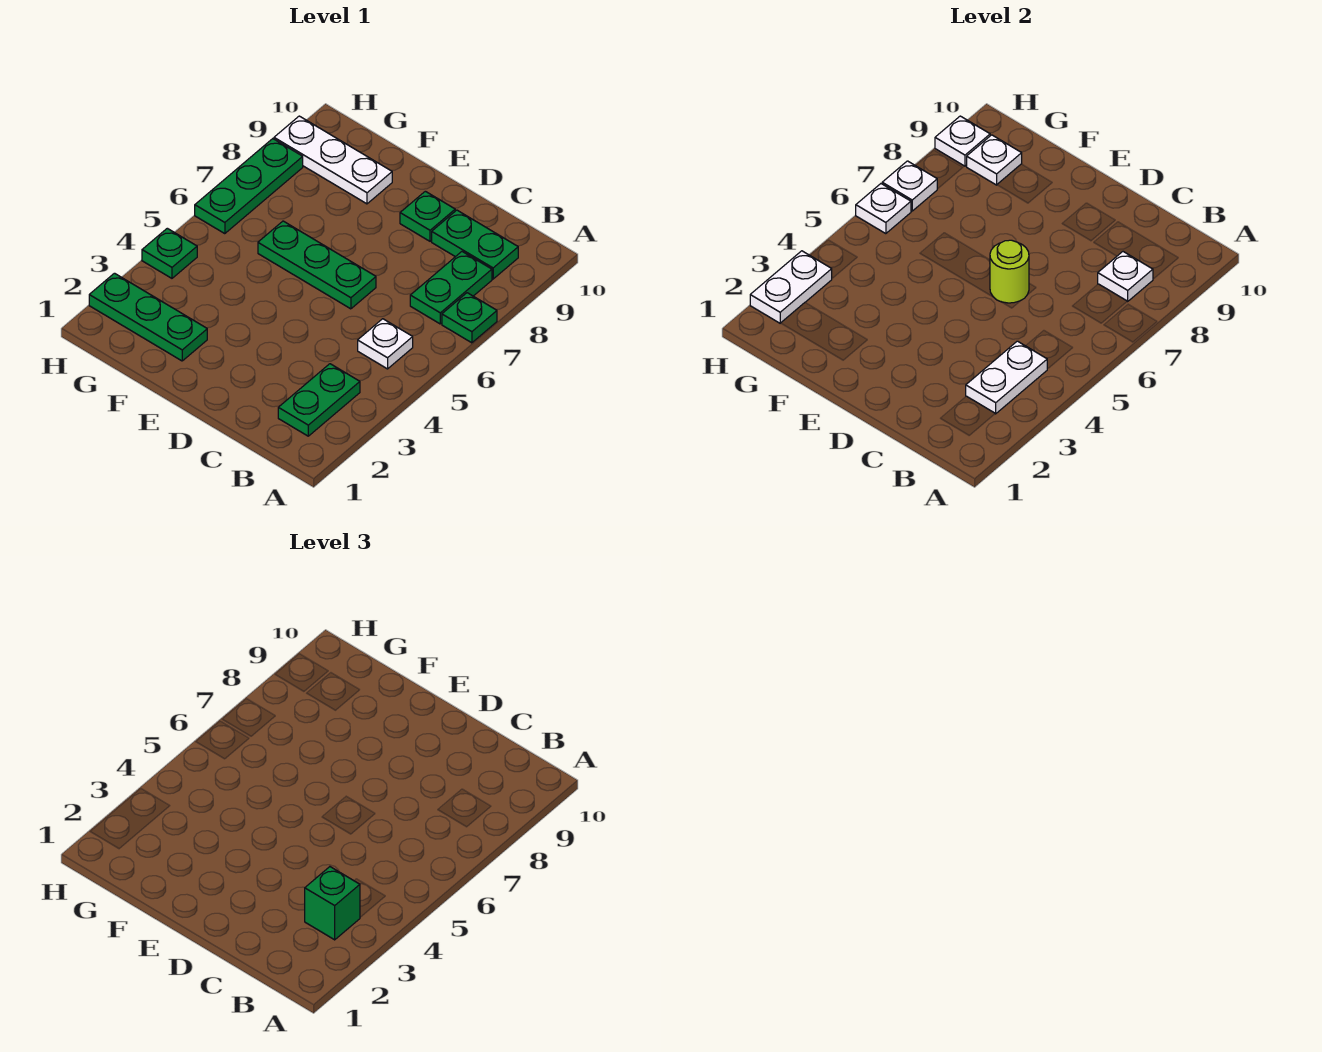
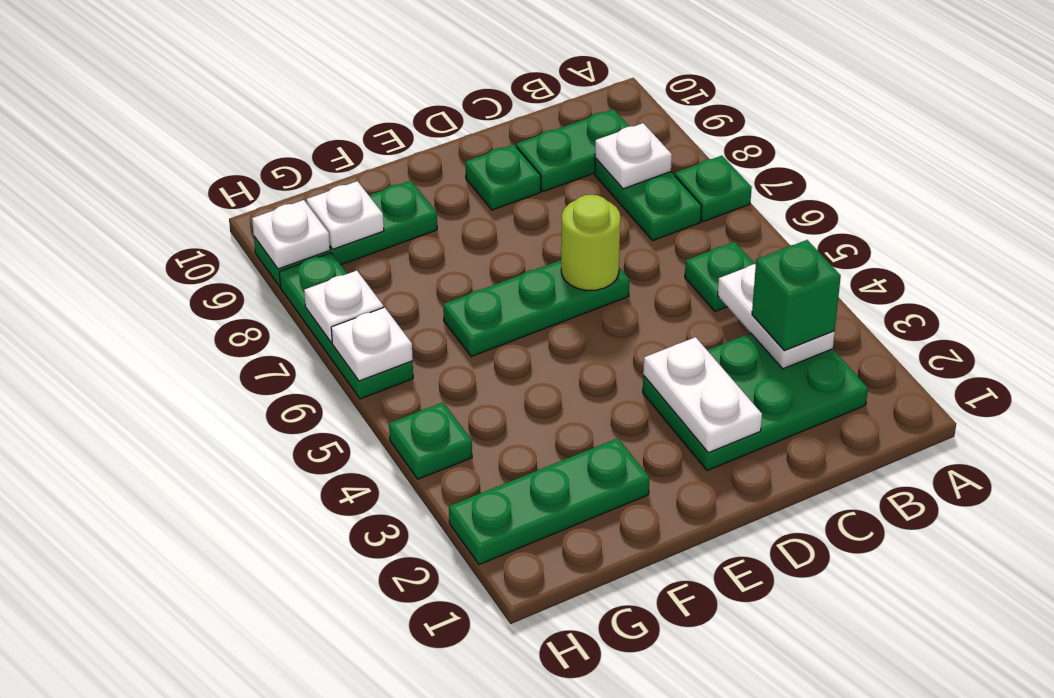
green 1x2 plate [278,364,360,436] -> green 2x3 plate [643,333,868,471]
white 1x1 plate [358,319,413,369] -> green 1x1 plate [685,242,754,312]
white 1x3 plate [274,116,392,204] -> green 1x3 plate [254,181,437,287]
white 1x2 plate [750,251,832,323] -> white 1x2 plate moved to [643,337,762,453]

